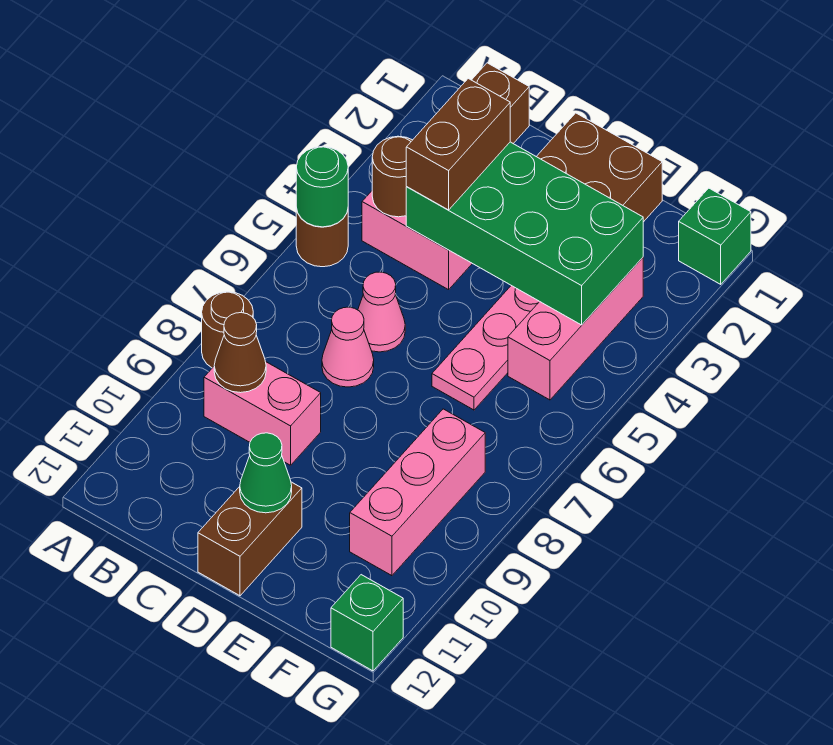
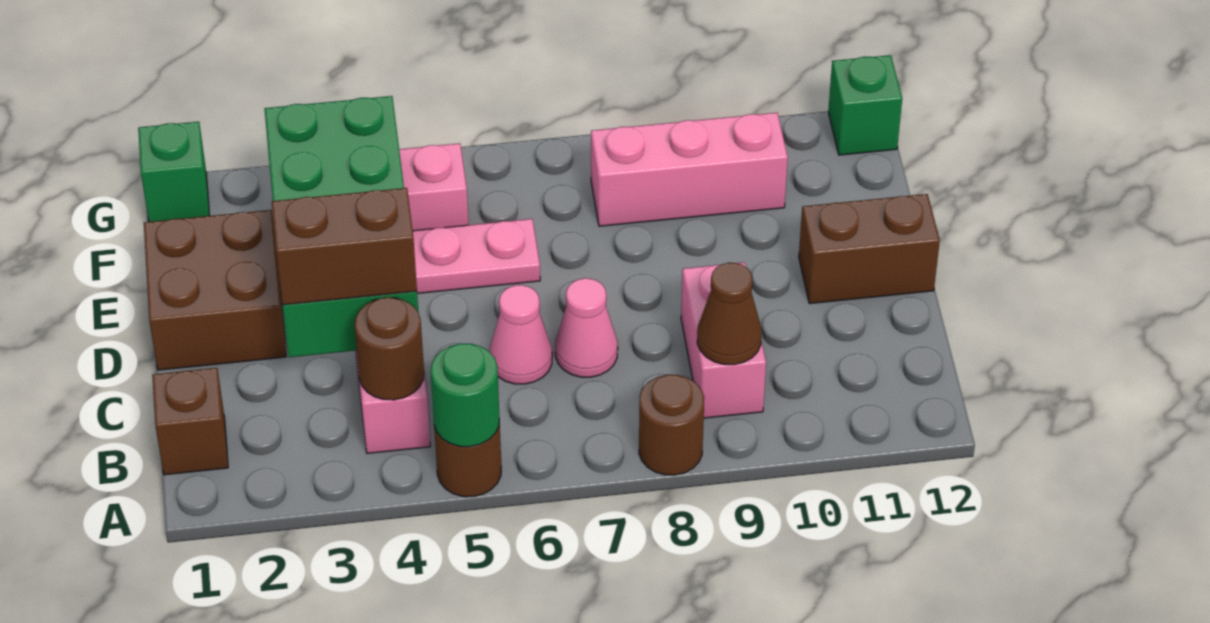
green 1x1 cone [240,433,292,513] -> none

